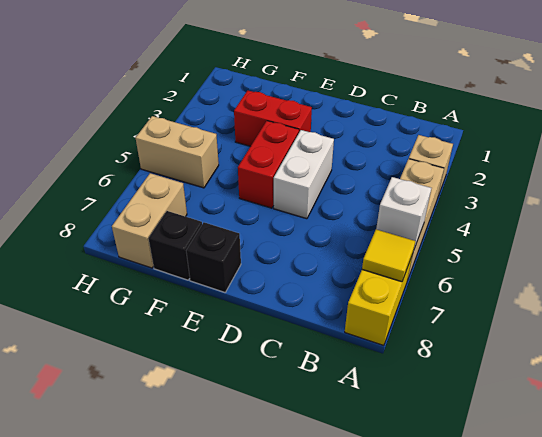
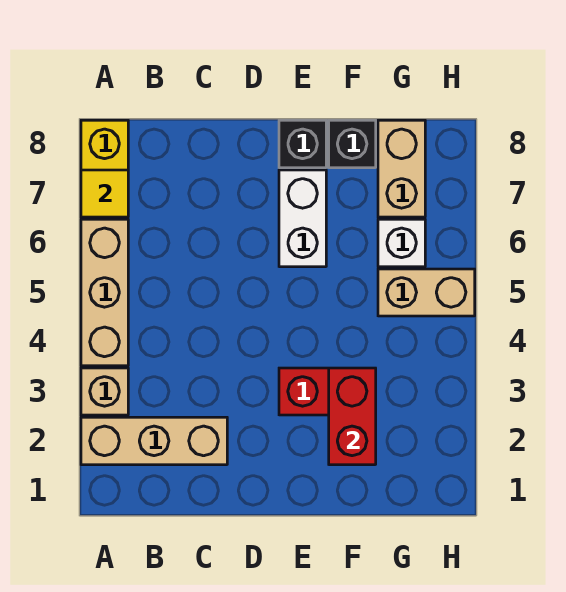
none -> tan 1x3 brick [81,417,227,465]
white 1x1 brick [376,177,431,248] -> white 1x1 brick moved to [378,219,425,267]
white 1x2 brick [274,130,334,219] -> white 1x2 brick moved to [279,170,326,267]
red 1x2 brick [238,121,299,208] -> red 1x2 brick moved to [329,368,376,465]

